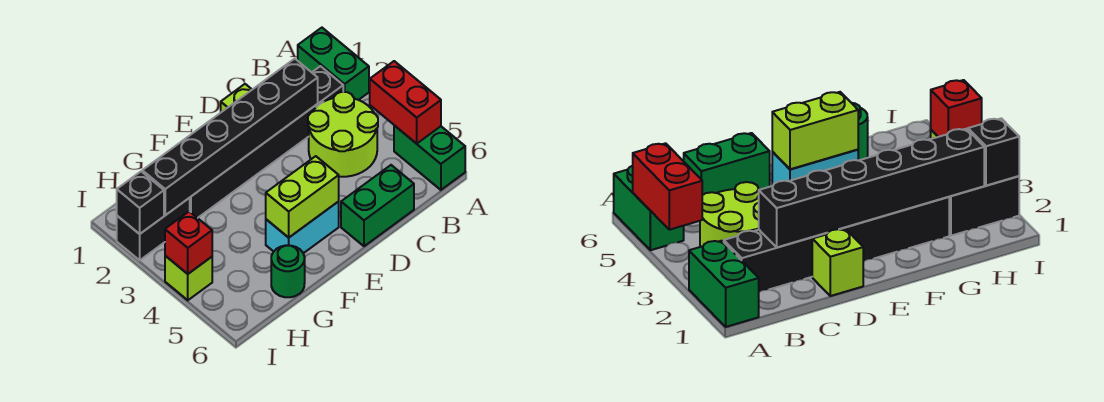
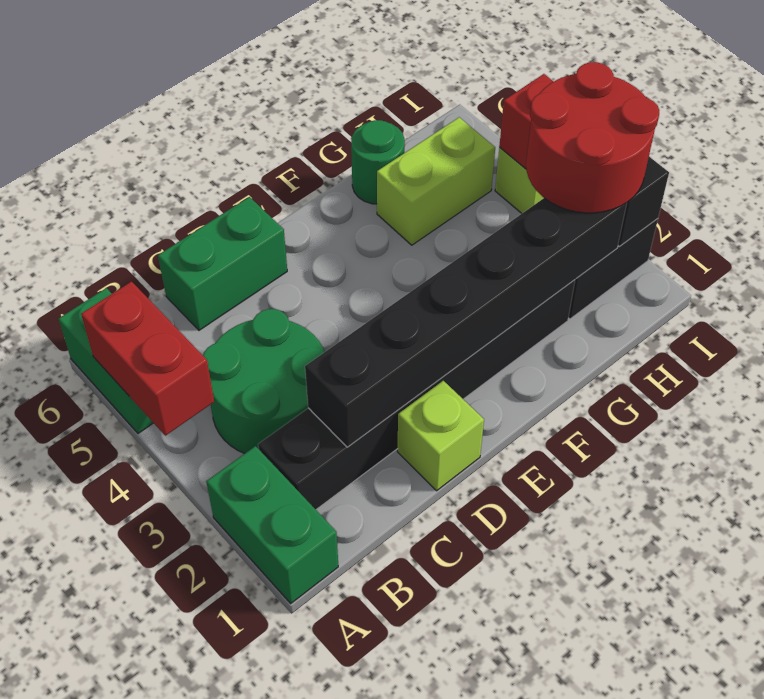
lime 2x2 round brick [308,92,378,177] -> green 2x2 round brick [203,309,325,454]
cyan 1x2 brick [266,202,339,253] -> none
lime 1x2 brick [266,156,339,238] -> lime 1x2 brick moved to [377,117,495,245]
none -> red 2x2 round brick [526,62,659,213]

